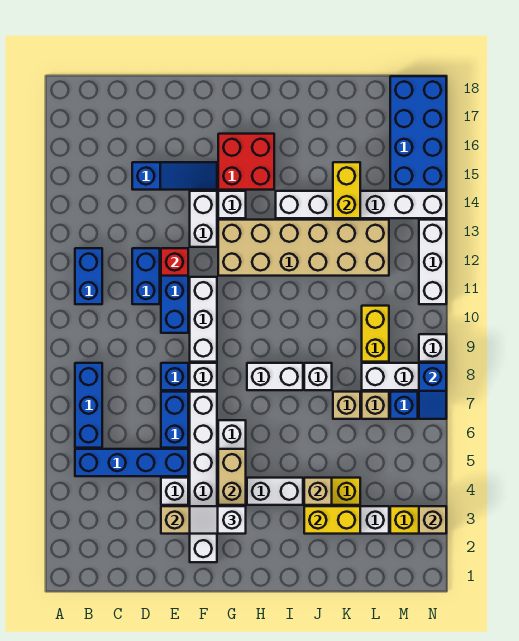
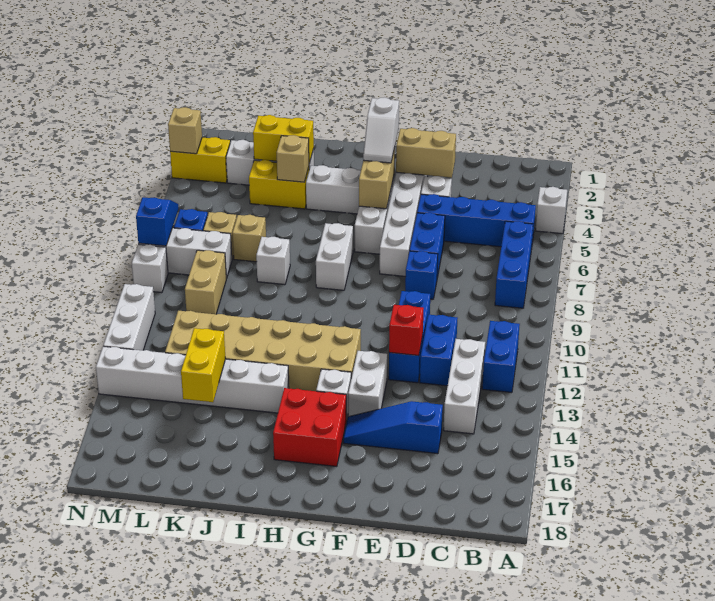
white 1x2 slope [190,506,246,534] -> white 1x2 slope turned to [363,97,399,163]
white 1x1 brick [190,363,217,390] -> white 1x1 brick moved to [535,187,567,234]
white 1x3 brick [190,277,217,362] -> white 1x3 brick moved to [444,339,485,434]
white 1x2 brick [247,363,303,390] -> white 1x2 brick turned to [316,223,353,290]
yellow 1x2 brick [362,306,389,362] -> tan 1x2 brick [185,250,226,314]
blue 2x4 brick [390,76,446,190] -> none

